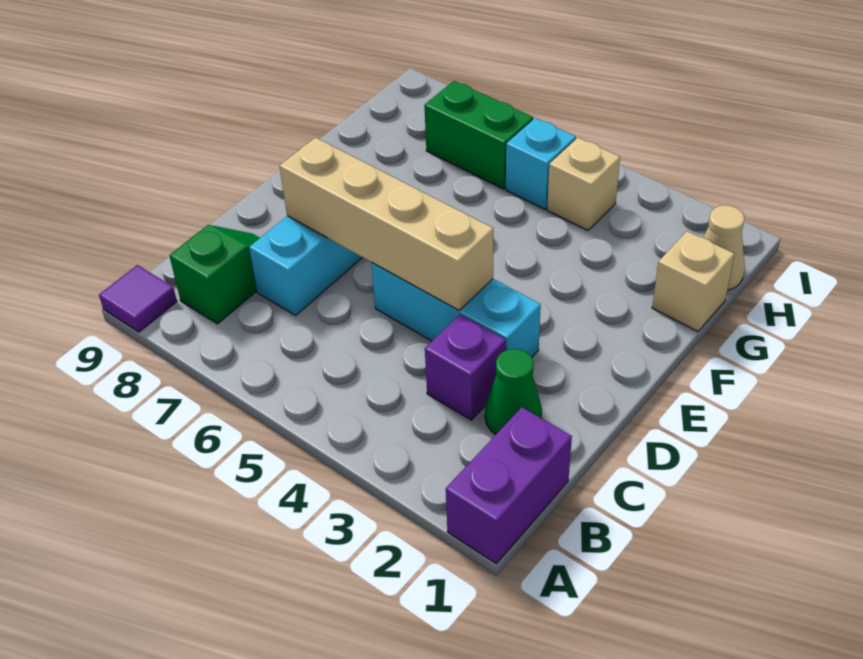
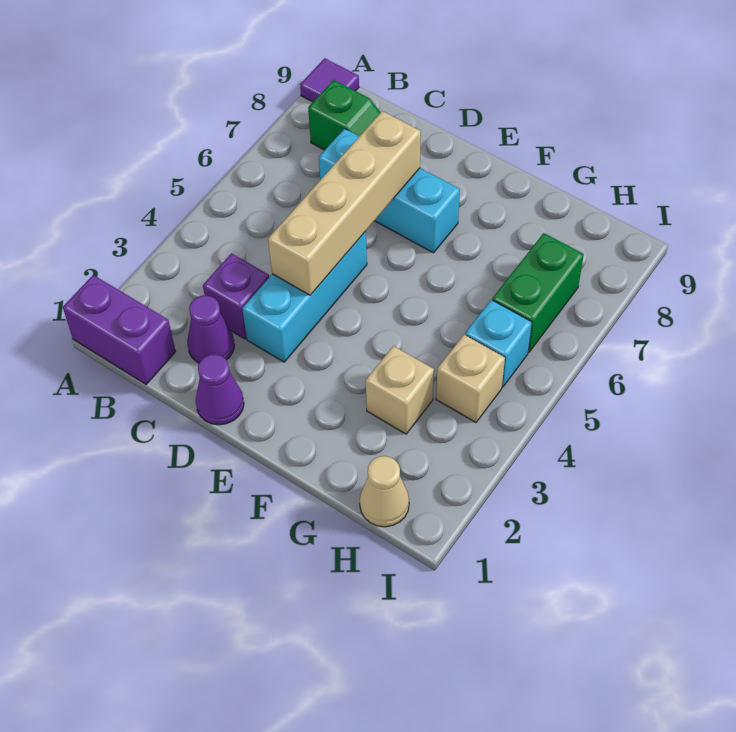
green 1x1 cone [485,349,542,434] -> purple 1x1 cone [187,295,235,363]
none -> purple 1x1 cone [196,354,244,425]
tan 1x1 brick [652,231,734,331] -> tan 1x1 brick moved to [366,346,434,434]

